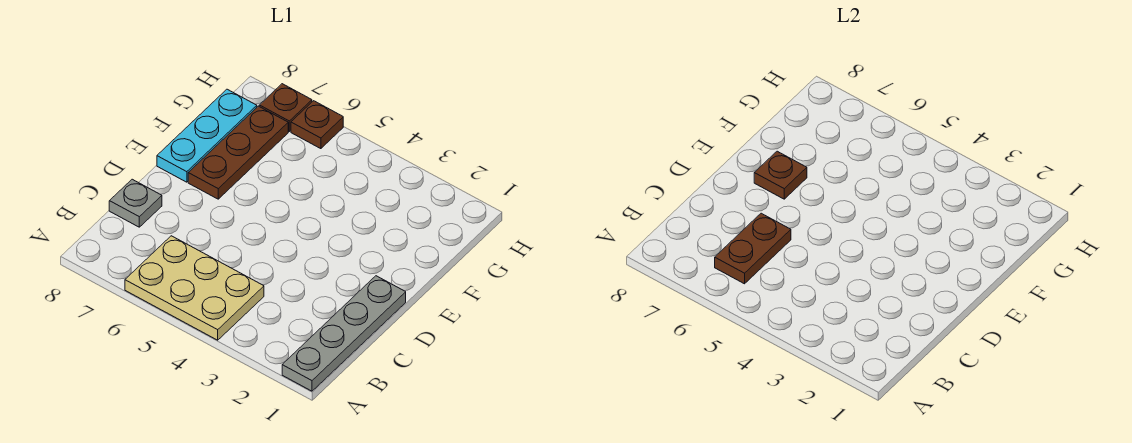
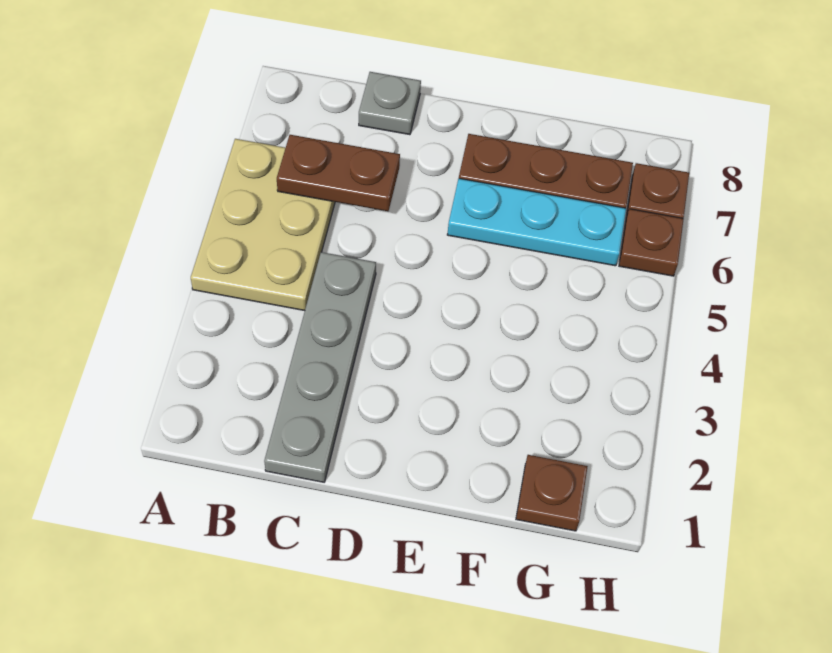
grey 1x4 plate [282,276,406,391] -> grey 1x4 plate turned to [264,252,376,482]
brown 1x1 plate [754,151,807,199] -> brown 1x1 plate moved to [516,455,588,531]
cyan 1x3 plate [157,89,257,182] -> cyan 1x3 plate moved to [447,179,626,266]

